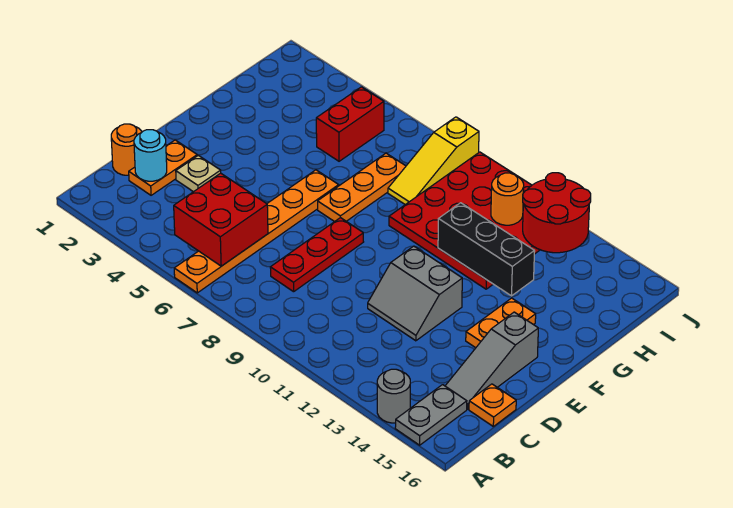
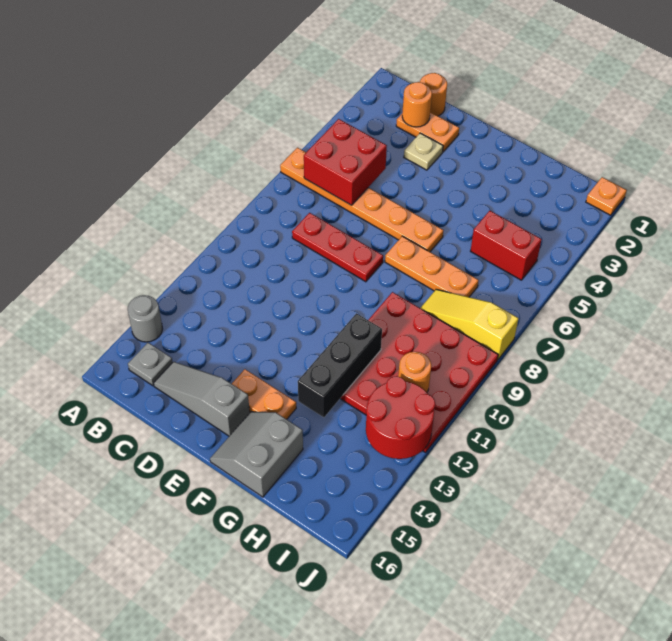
grey 1x2 plate [395,385,467,445] -> grey 1x1 plate [128,343,173,386]
cyan 1x1 round brick [134,130,167,181] -> orange 1x1 round brick [402,82,432,127]
orange 1x1 plate [469,384,516,426] -> orange 1x1 plate moved to [586,177,627,215]
grey 2x2 slope [368,246,462,341] -> grey 2x2 slope moved to [210,412,303,497]

